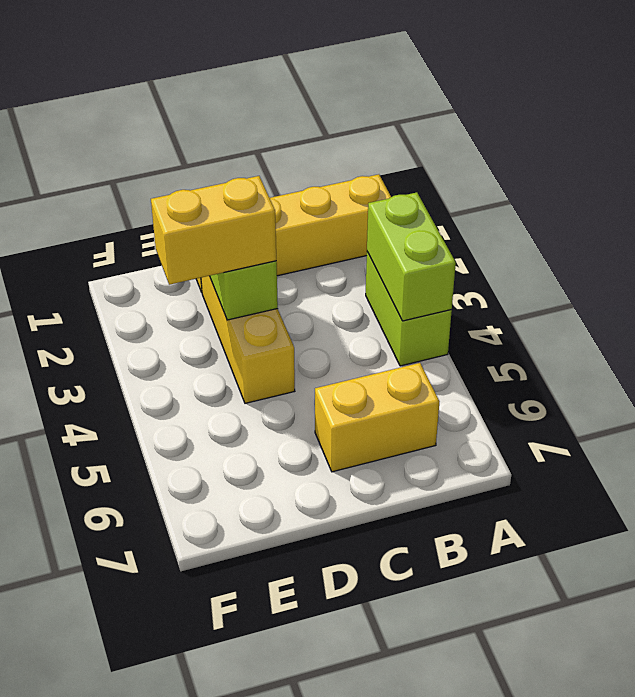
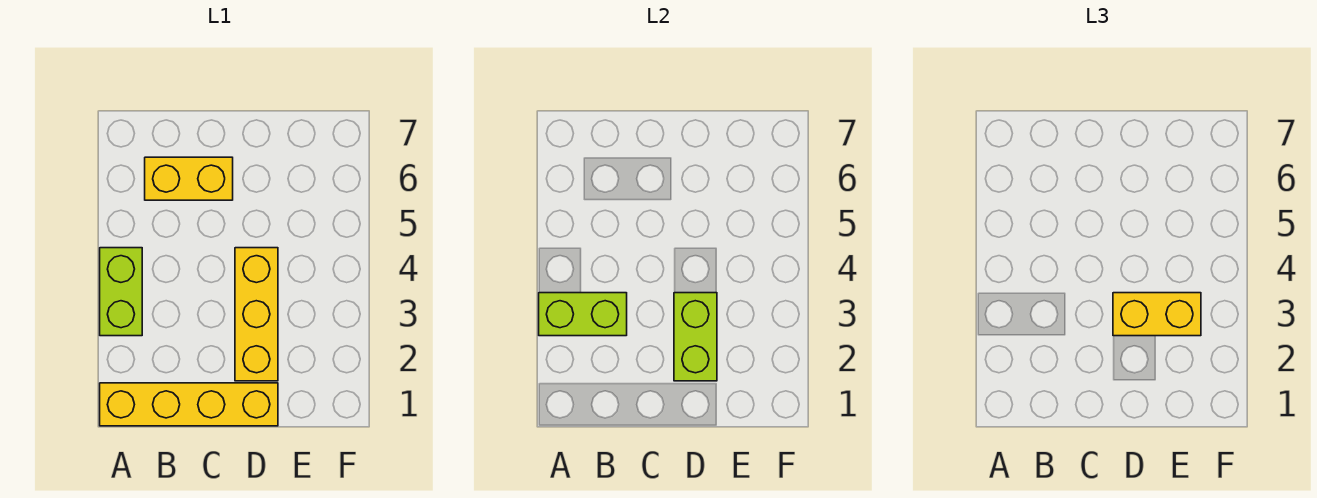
lime 1x2 brick [367,192,456,321] -> lime 1x2 brick turned to [539,293,627,336]

